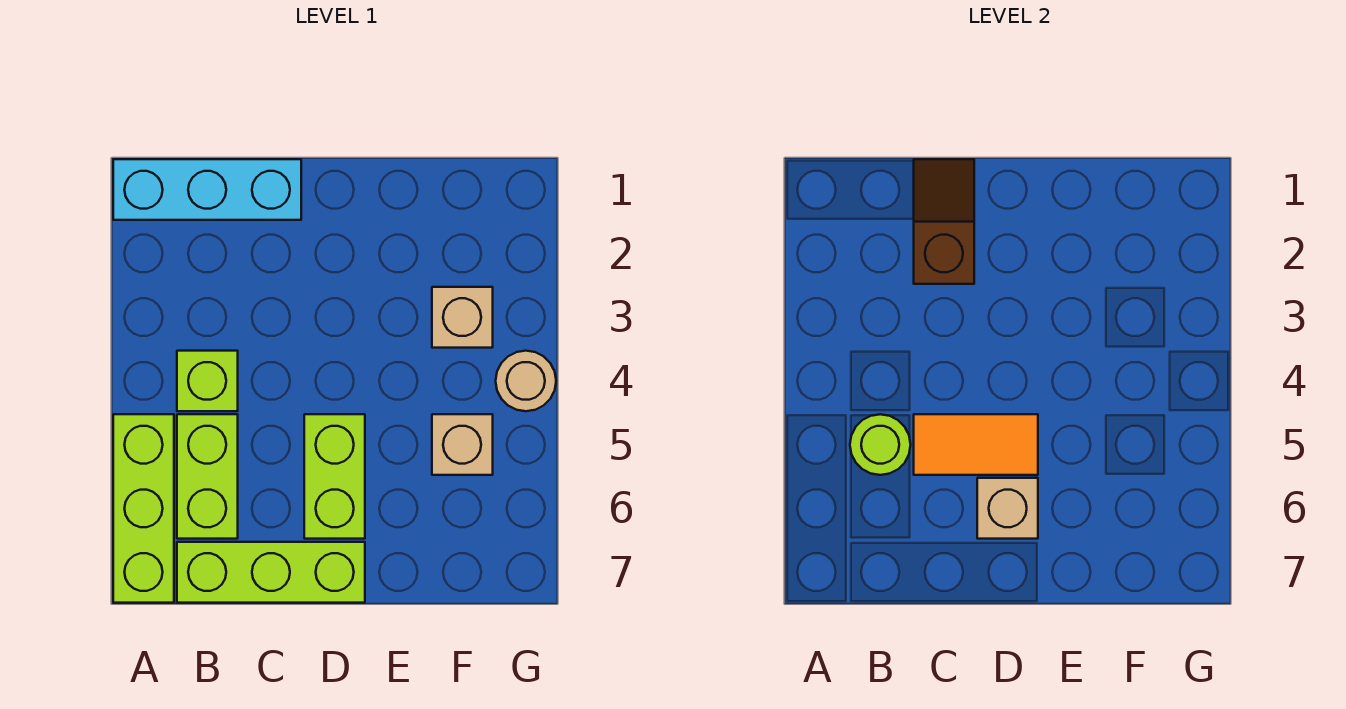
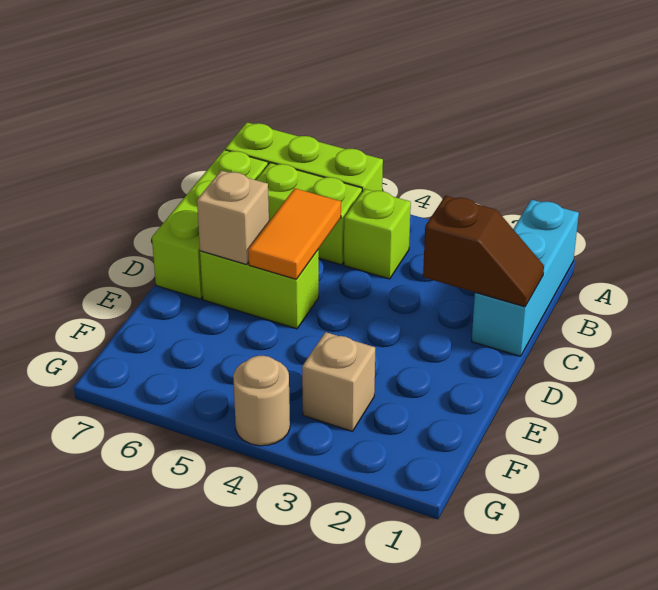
lime 1x1 round brick [850,414,911,475] -> none
tan 1x1 brick [432,414,493,475] -> none

